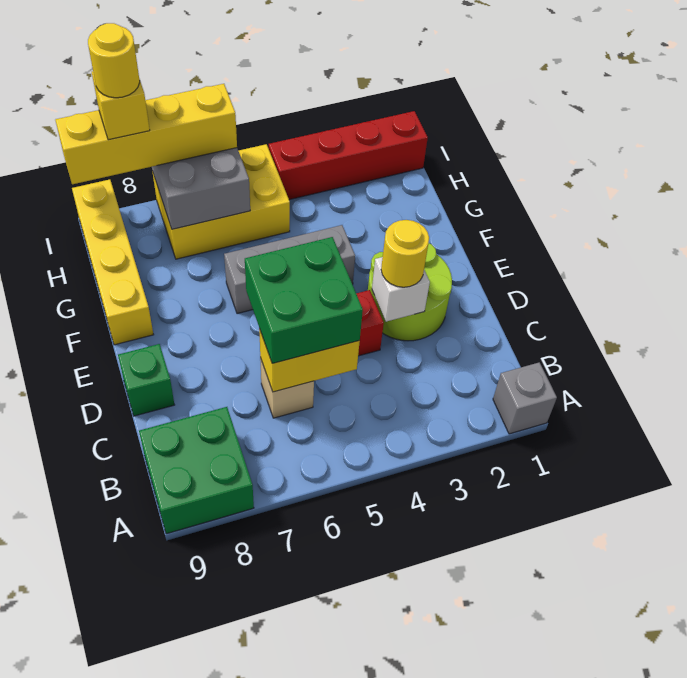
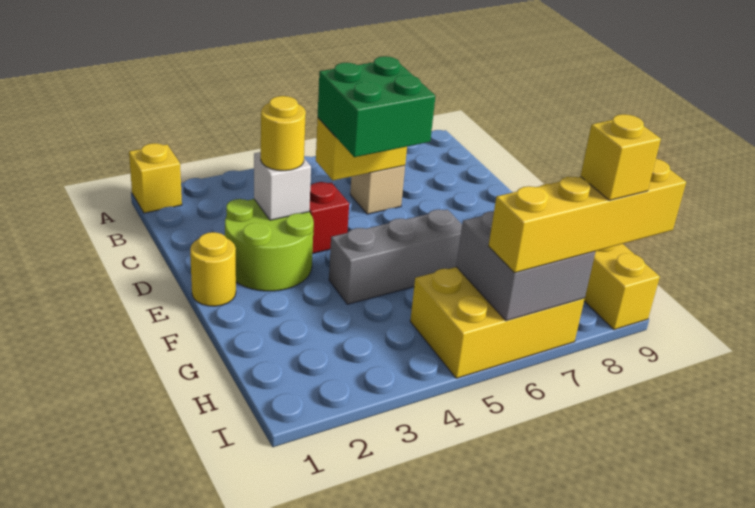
grey 1x1 brick [493,362,557,434] -> yellow 1x1 brick [129,143,182,213]
green 2x2 brick [139,407,254,534] -> none
green 1x1 brick [118,344,174,416] -> none
red 1x4 brick [269,111,428,200] -> none
yellow 1x1 round brick [88,23,140,98] -> yellow 1x1 round brick moved to [190,232,236,306]

